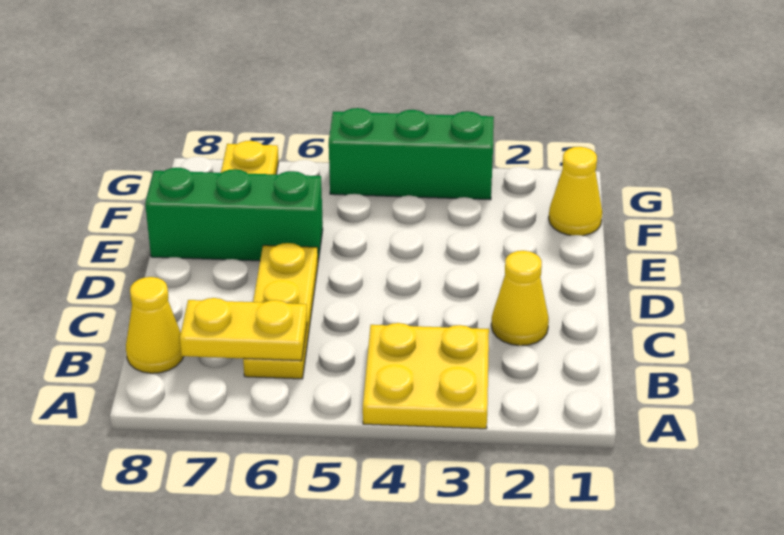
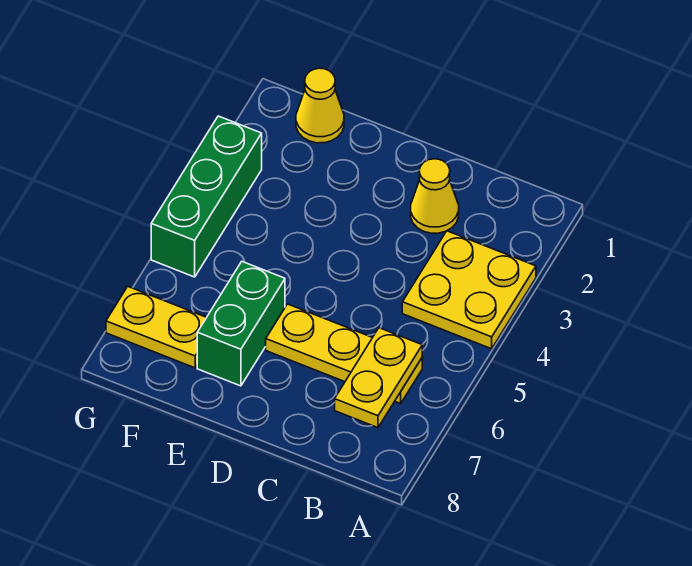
yellow 1x1 cone [126,277,184,373] -> none
green 1x3 brick [145,168,323,261] -> green 1x2 brick [197,262,285,386]

